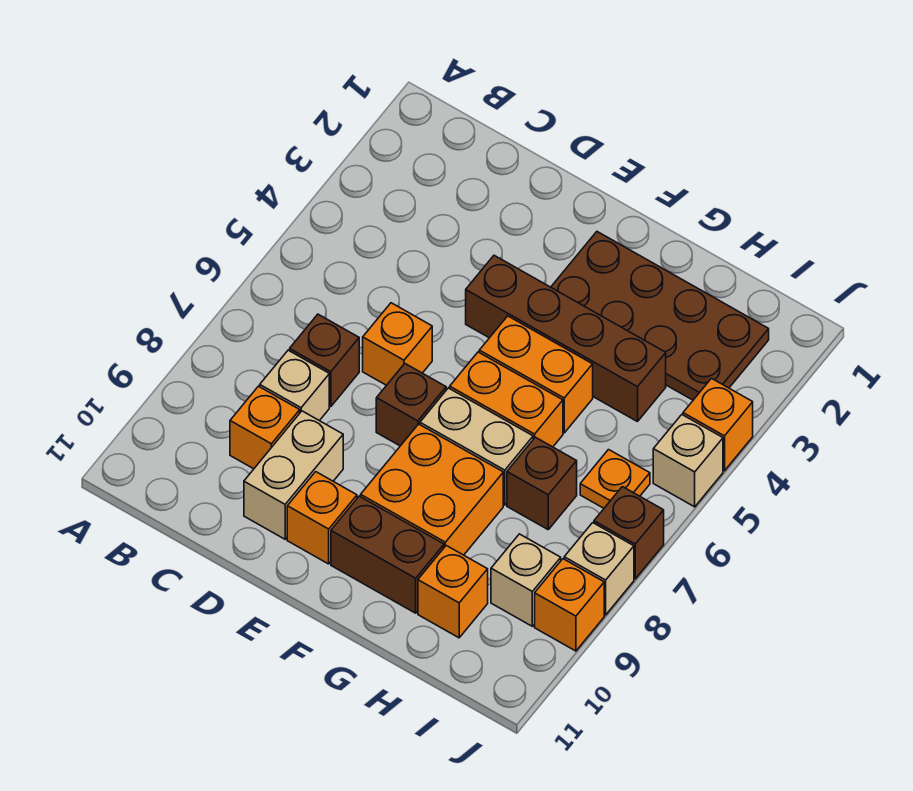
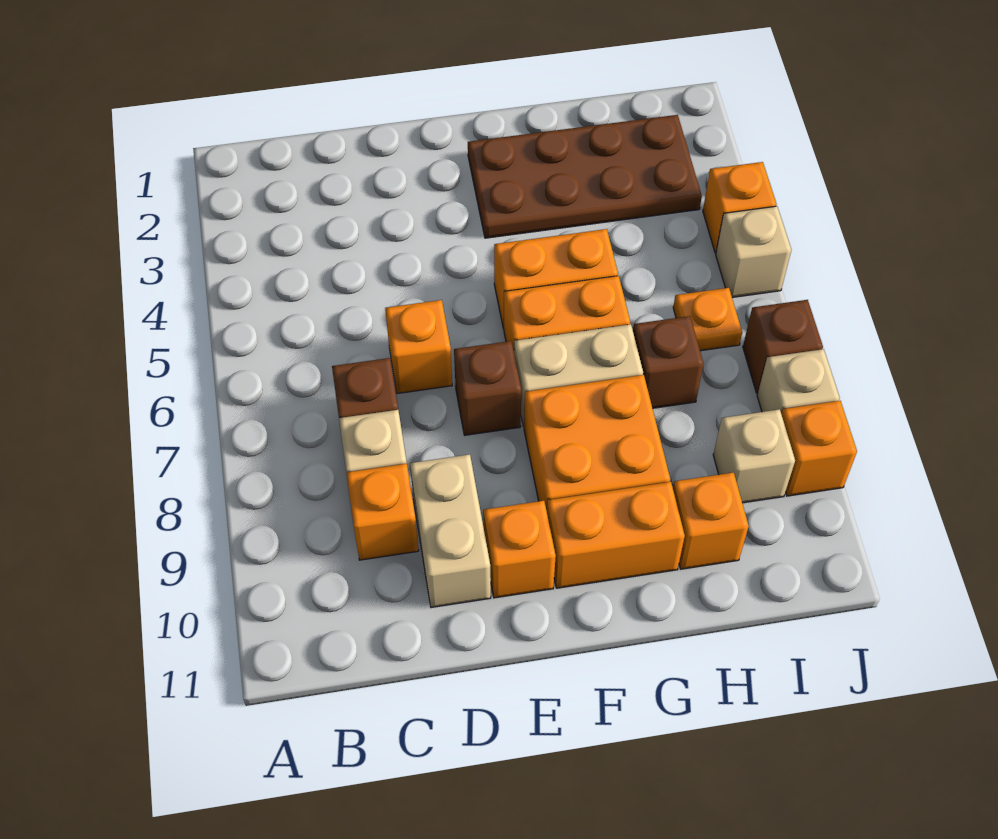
brown 1x4 brick [466,255,666,422] -> none
brown 1x2 brick [331,496,444,613] -> orange 1x2 brick [547,482,685,588]

